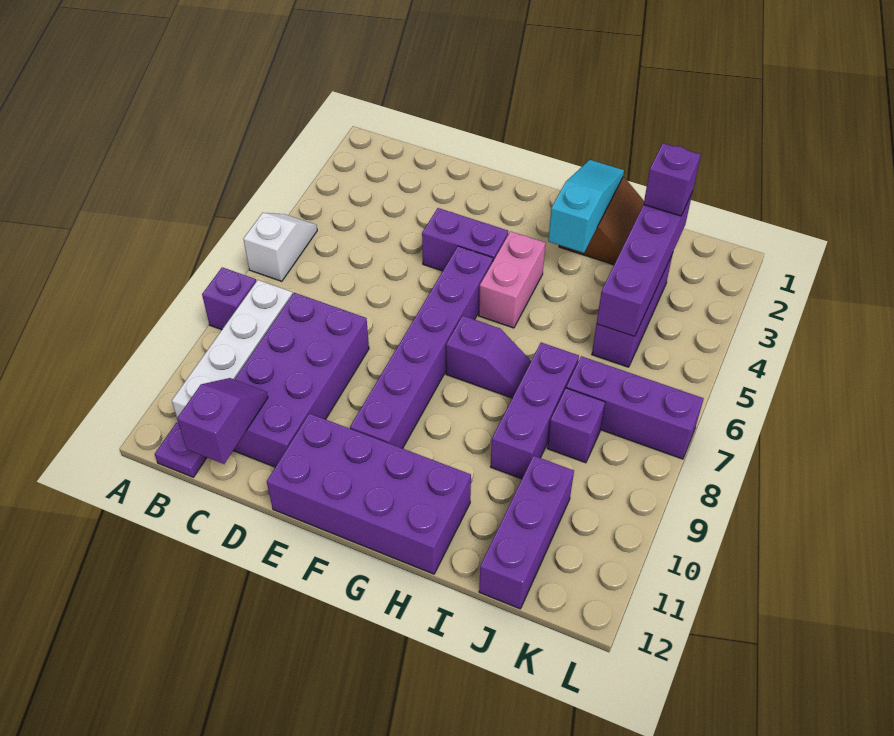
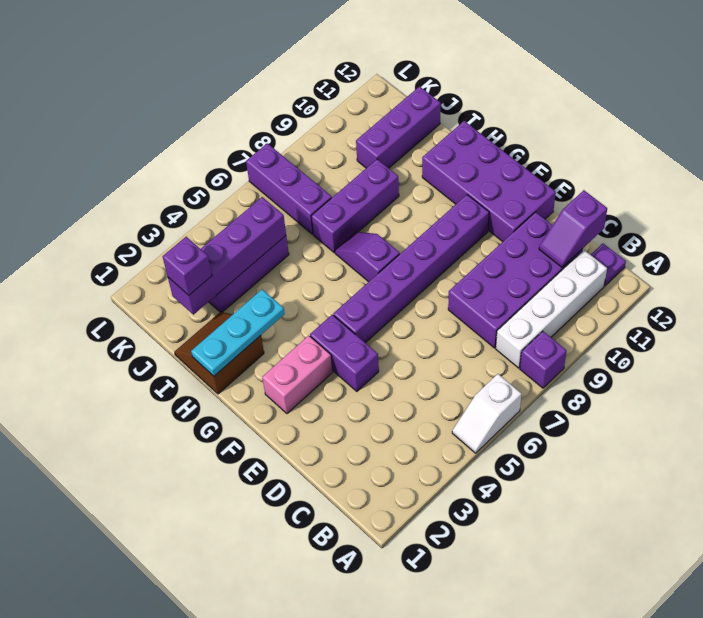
pink 1x2 brick [479,231,546,328] -> pink 1x2 brick moved to [262,336,333,414]
cyan 1x3 slope [548,160,624,253] -> cyan 1x3 plate [191,289,285,376]
purple 1x1 brick [547,388,605,463] -> none

